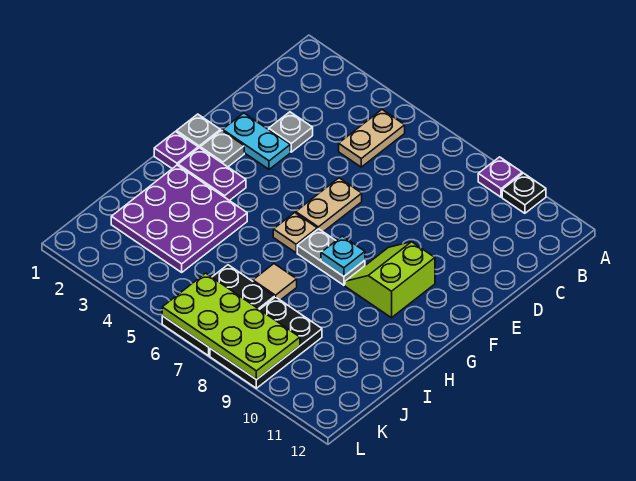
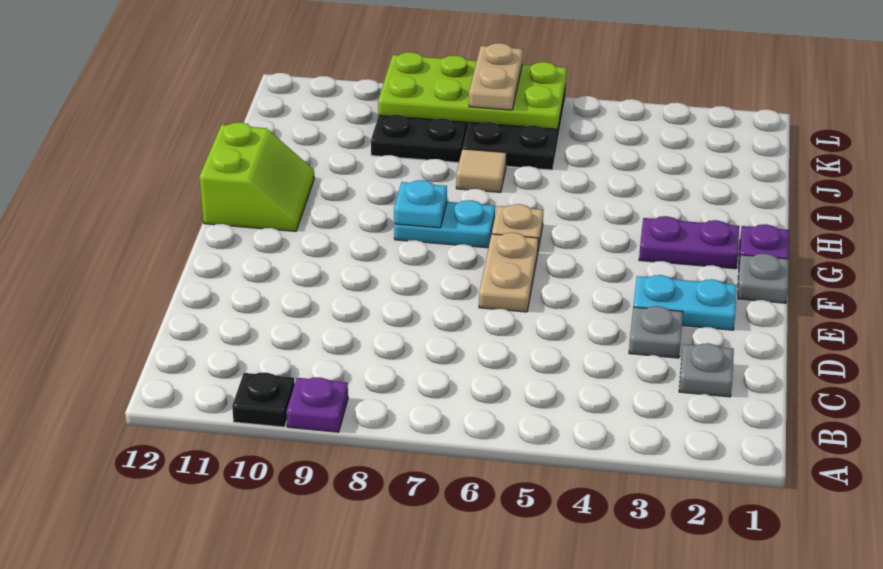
tan 1x2 plate [339,110,405,167] -> tan 1x2 plate moved to [469,43,523,110]
grey 1x1 plate [200,130,244,167] -> grey 1x1 plate moved to [679,343,734,397]
lime 2x2 slope [345,242,435,318] -> lime 2x2 slope moved to [200,122,314,231]
grey 1x2 plate [297,229,365,285] -> cyan 1x2 plate [394,200,495,248]
purple 3x3 plate [111,165,247,272] -> none

